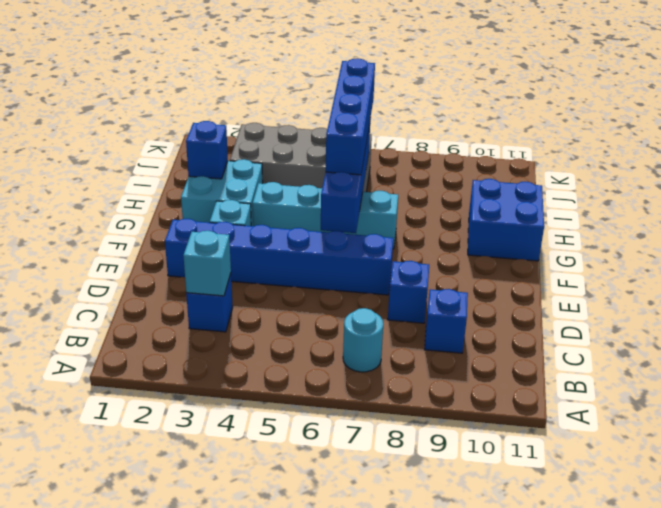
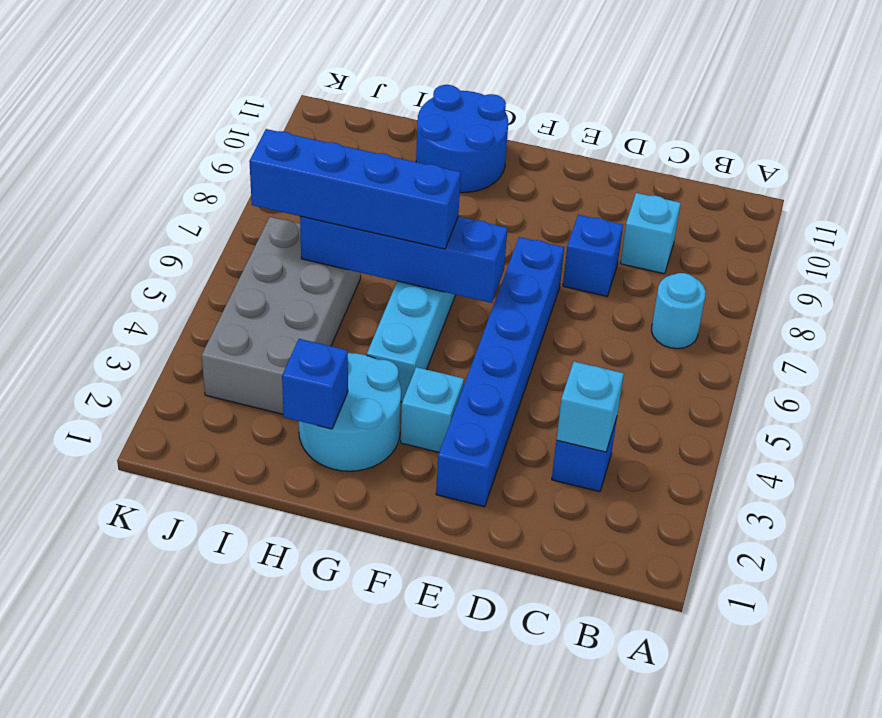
blue 1x1 brick [425,289,468,353] -> cyan 1x1 brick [620,193,681,274]
cyan 2x2 brick [181,159,263,226] -> cyan 2x2 round brick [299,353,401,471]
blue 2x2 brick [468,179,544,261] -> blue 2x2 round brick [416,85,508,193]

